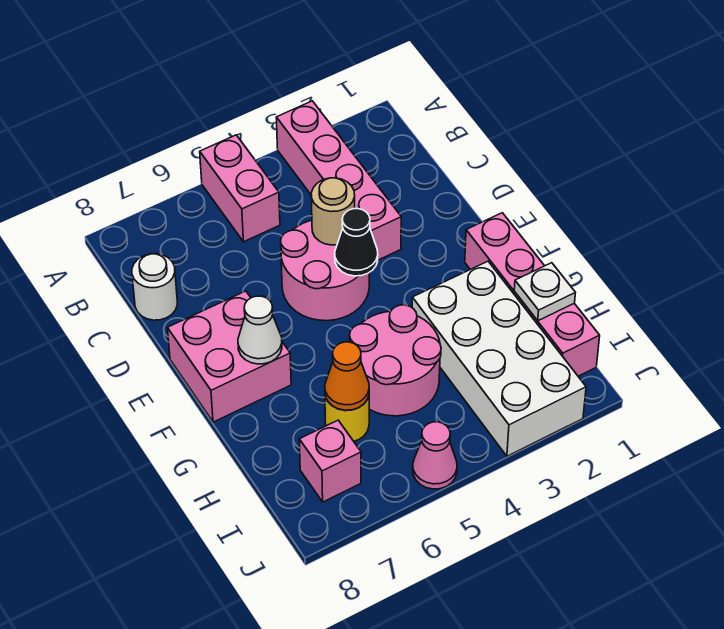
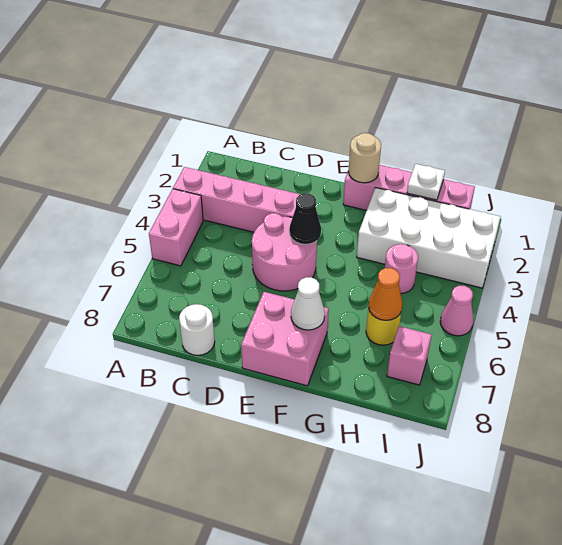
pink 1x2 brick [200,135,280,242] -> pink 1x2 brick turned to [149,189,203,266]
tan 1x1 round brick [311,178,355,245] -> tan 1x1 round brick moved to [348,133,381,183]
pink 2x2 round brick [350,305,441,416] -> pink 1x1 round brick [385,244,418,294]

